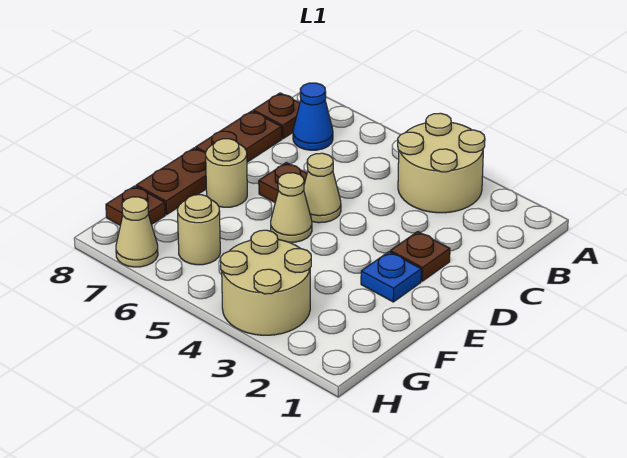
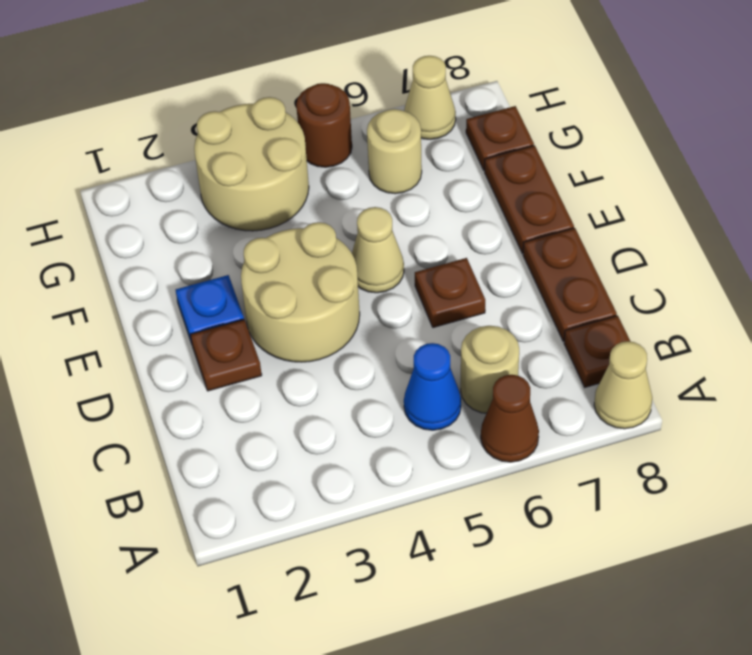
tan 2x2 round brick [398,113,485,213] -> tan 2x2 round brick moved to [241,222,360,362]
none -> brown 1x1 cone [481,375,539,462]
blue 1x1 cone [293,83,333,150] -> blue 1x1 cone moved to [404,343,461,430]
tan 1x1 cone [304,153,341,223] -> tan 1x1 cone moved to [594,341,652,429]
tan 1x1 round brick [206,139,247,207] -> tan 1x1 round brick moved to [461,326,519,413]
none -> brown 1x1 round brick [296,83,352,167]

